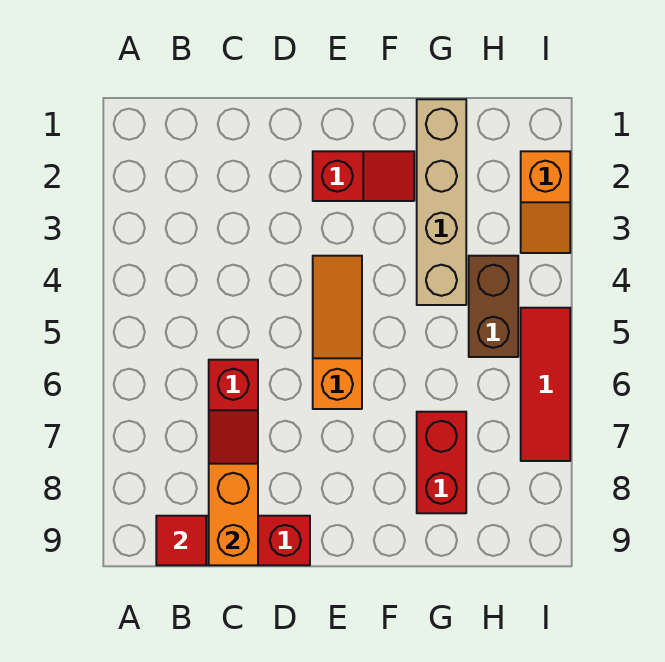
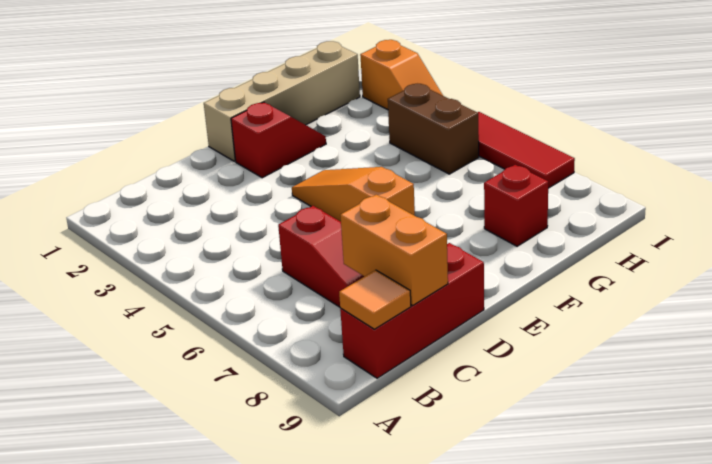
red 1x1 tile [156,516,206,565] -> orange 1x1 tile [339,270,411,329]
tan 1x4 brick [417,99,466,305] -> tan 1x4 brick turned to [204,41,360,161]
red 1x2 brick [417,412,466,513] -> red 1x1 brick [484,165,548,246]

